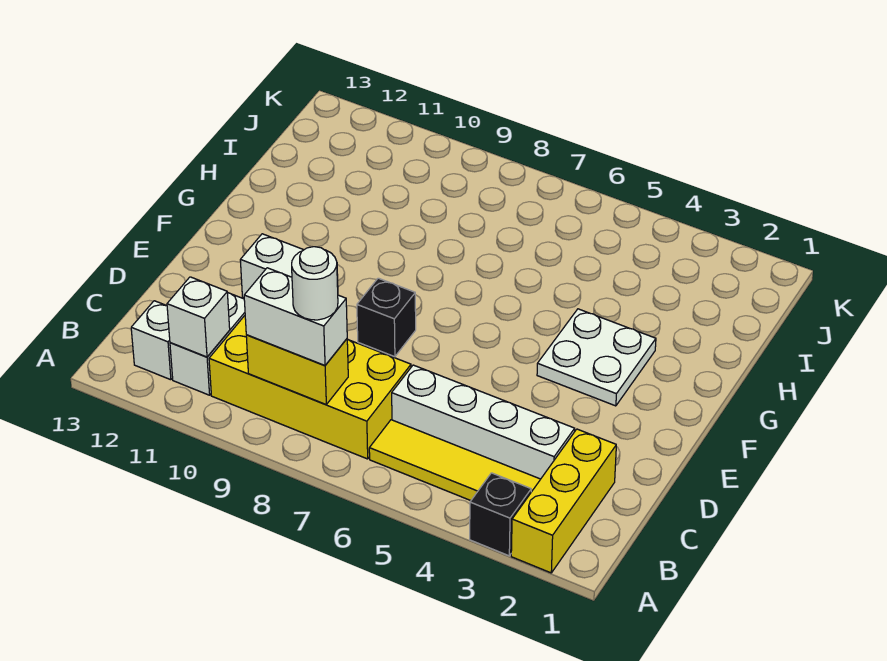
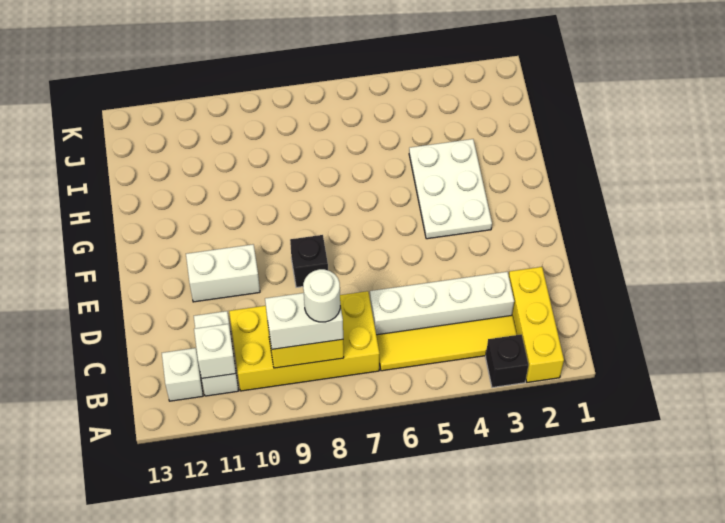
white 2x2 plate [537,309,656,406] -> white 2x3 plate [409,139,492,239]

